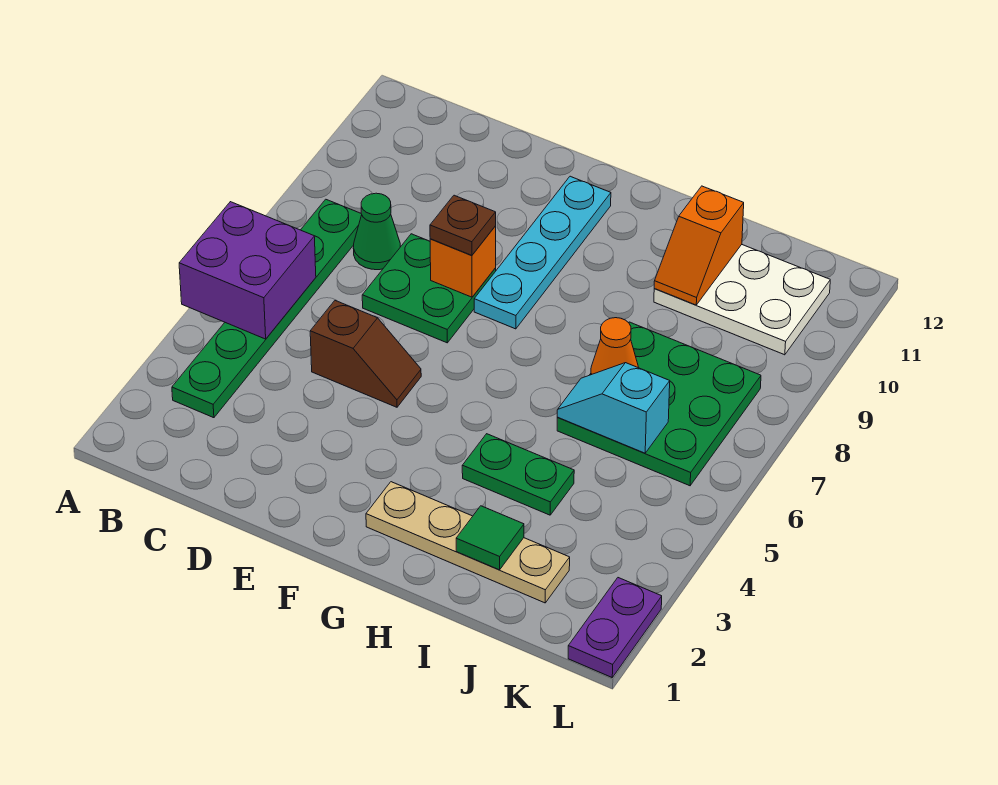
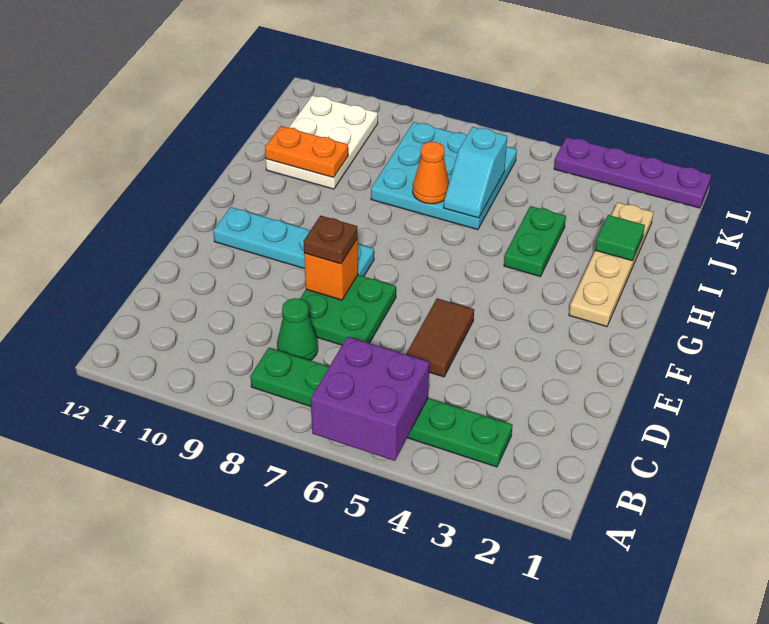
brown 1x2 slope [310,301,421,407] -> brown 1x2 tile [406,298,474,377]
green 3x3 plate [557,322,761,486] -> cyan 3x3 plate [371,122,517,230]
orange 1x2 slope [654,186,744,305] -> orange 1x2 plate [265,126,348,178]
purple 1x2 plate [568,578,662,677] -> purple 1x4 plate [554,137,711,208]

